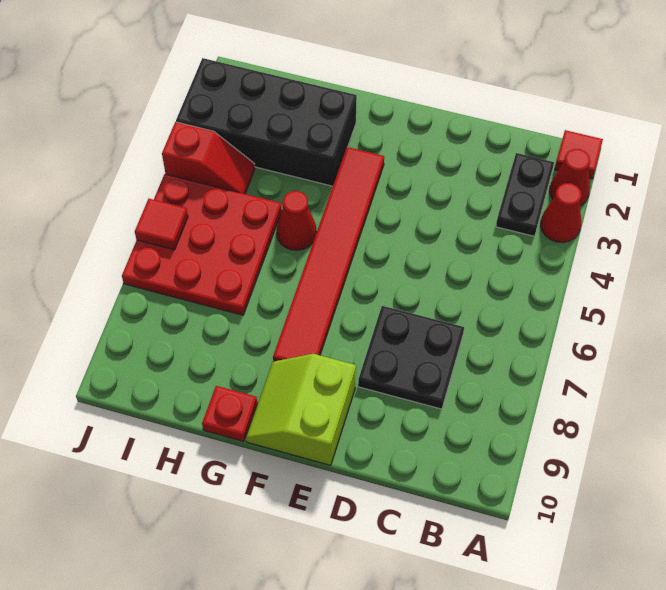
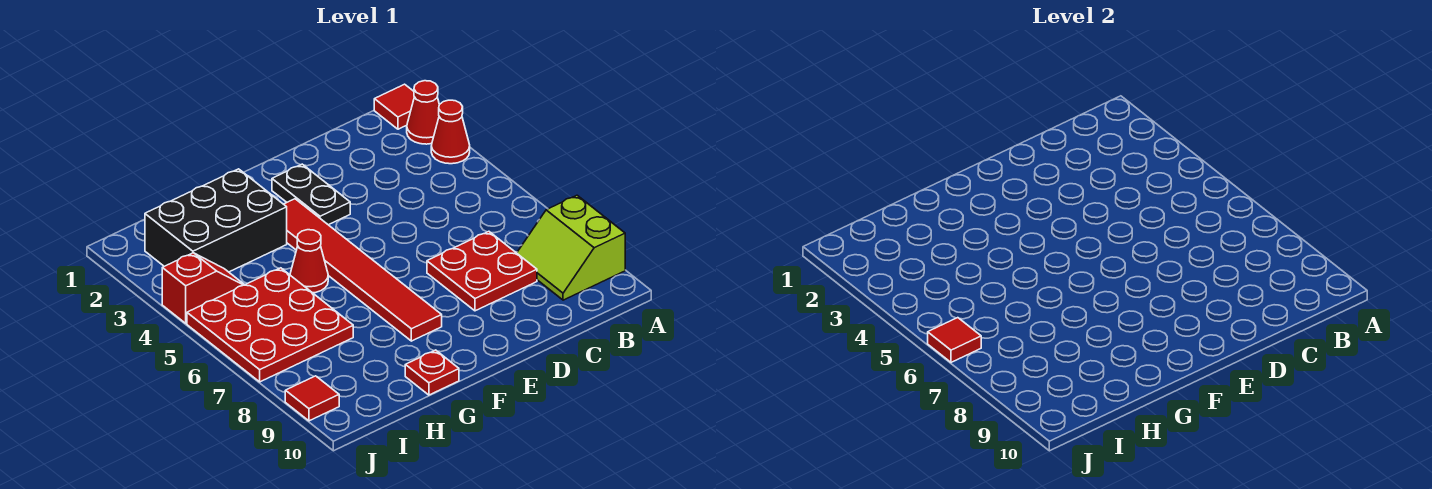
black 1x2 plate [496,153,554,236] -> black 1x2 plate moved to [272,164,350,225]
black 2x2 plate [358,306,464,409] -> red 2x2 plate [427,231,537,311]
lime 2x2 slope [246,354,356,465] -> lime 2x2 slope moved to [517,195,625,300]
black 2x4 brick [176,58,357,186] -> black 2x3 brick [145,169,287,272]
none -> red 1x1 tile [285,376,339,421]

